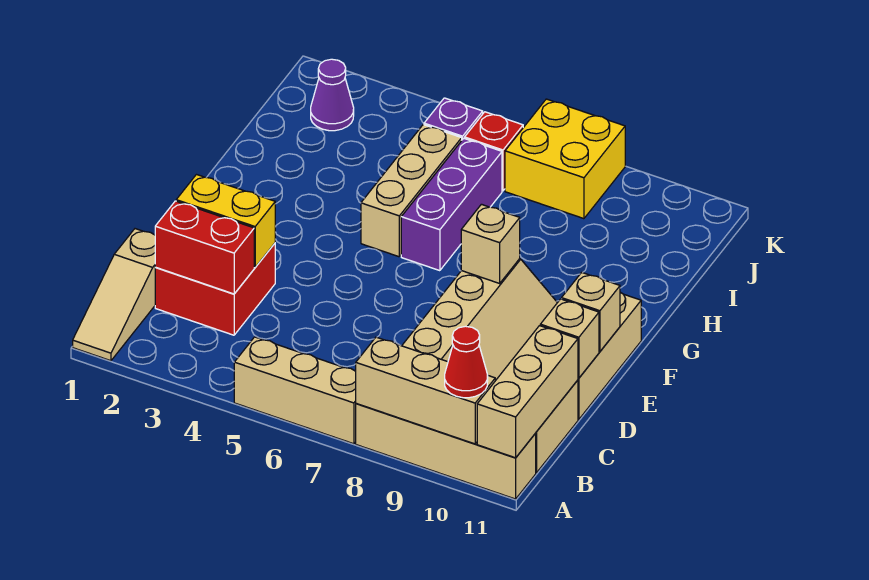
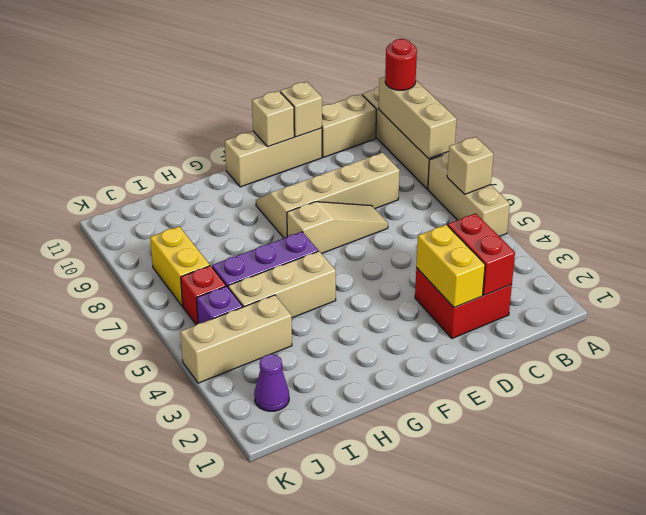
tan 1x3 slope [73,229,156,361] -> tan 1x3 slope moved to [287,202,388,254]
red 1x1 cone [445,326,488,398] -> red 1x1 round brick [385,39,417,90]
tan 1x3 brick [477,326,578,458] -> tan 1x3 brick moved to [180,295,292,383]
tan 1x1 brick [461,204,520,283] -> tan 1x1 brick moved to [447,137,493,194]
yellow 2x2 brick [505,99,625,219] -> yellow 1x2 brick [150,226,210,306]

